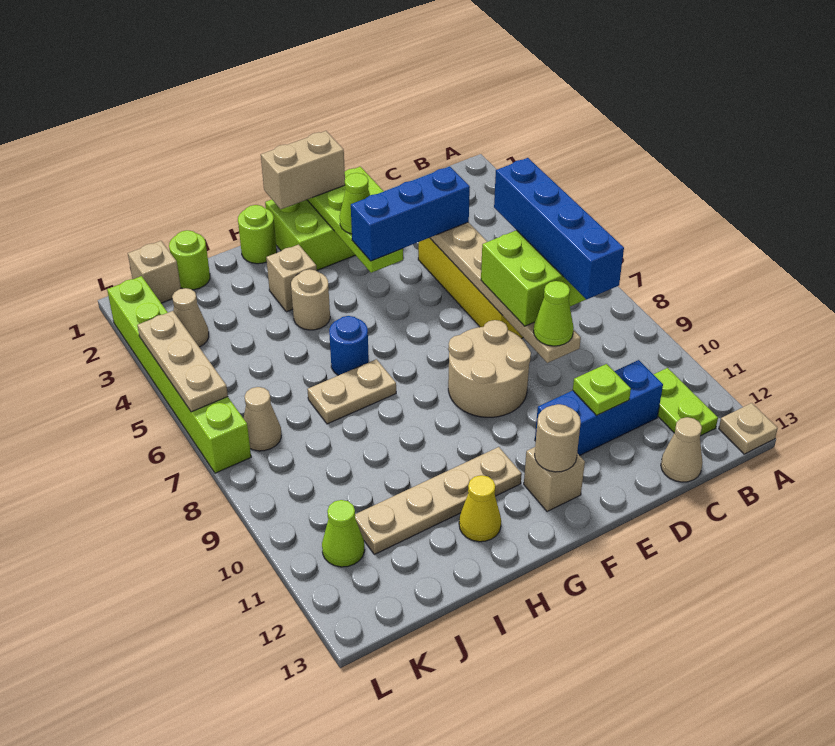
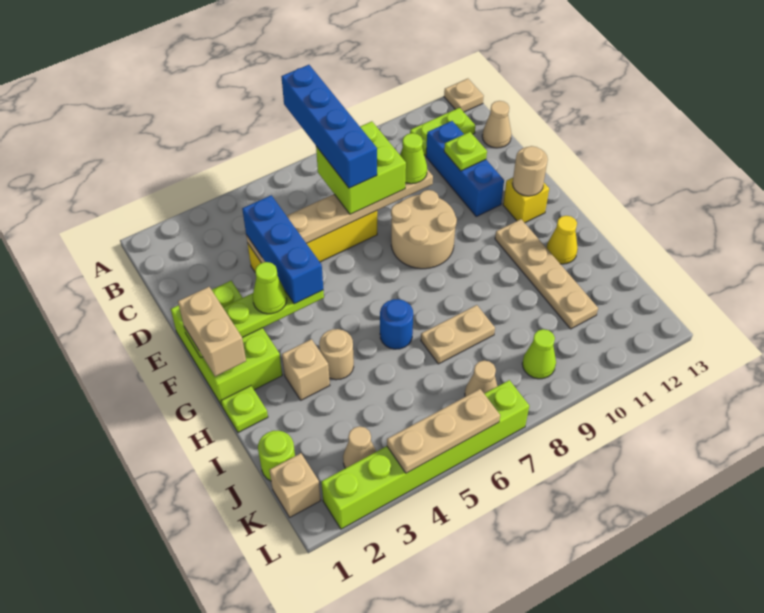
blue 1x4 brick [494,158,624,300] -> blue 1x4 brick turned to [281,65,377,188]
tan 1x1 brick [524,447,585,512] -> yellow 1x1 brick [503,178,549,223]
lime 1x1 round brick [238,205,277,264] -> lime 1x1 plate [221,386,268,433]
tan 1x2 plate [307,359,396,424] -> tan 1x2 plate turned to [421,305,495,364]
lime 1x1 cone [322,500,365,567] -> lime 1x1 cone moved to [522,329,556,379]

